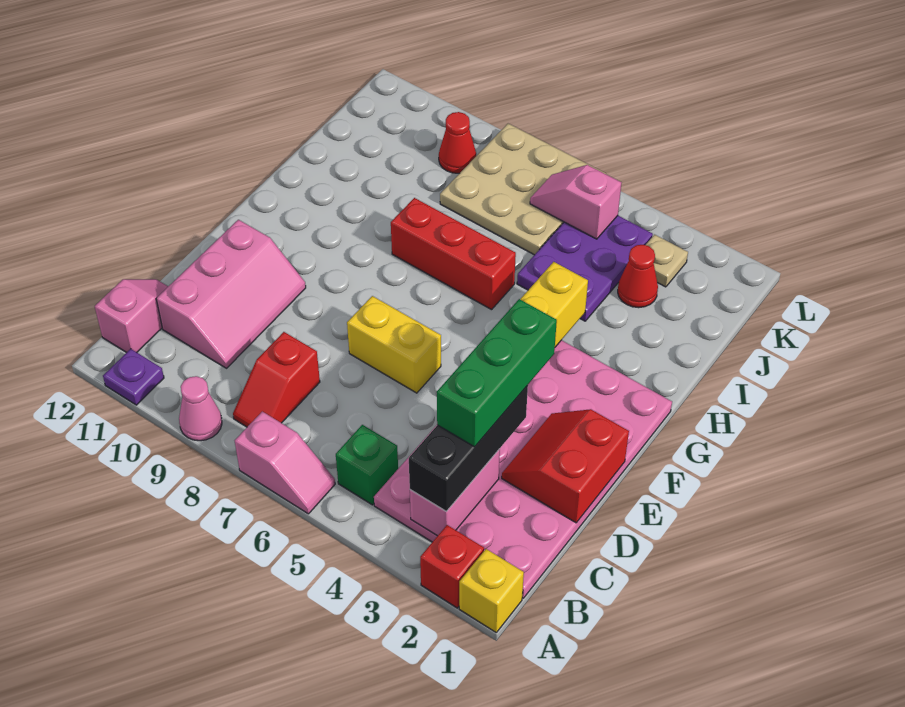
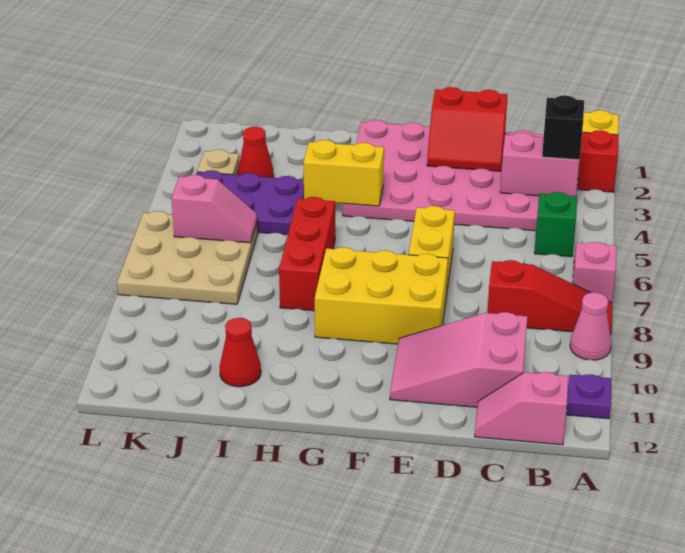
black 1x3 brick [409,385,528,512] -> black 1x1 brick [542,95,584,160]
red 1x2 slope [233,332,320,427] -> red 1x3 slope [487,260,612,335]
green 1x3 brick [437,299,557,447] -> none
pink 2x3 slope [156,220,306,368] -> pink 2x3 slope turned to [390,312,527,407]
none -> yellow 2x3 brick [315,247,448,344]
pink 1x2 slope [530,165,621,239] -> pink 1x2 slope turned to [171,175,257,243]
red 1x1 cone [439,112,476,173] -> red 1x1 cone moved to [220,318,261,387]

